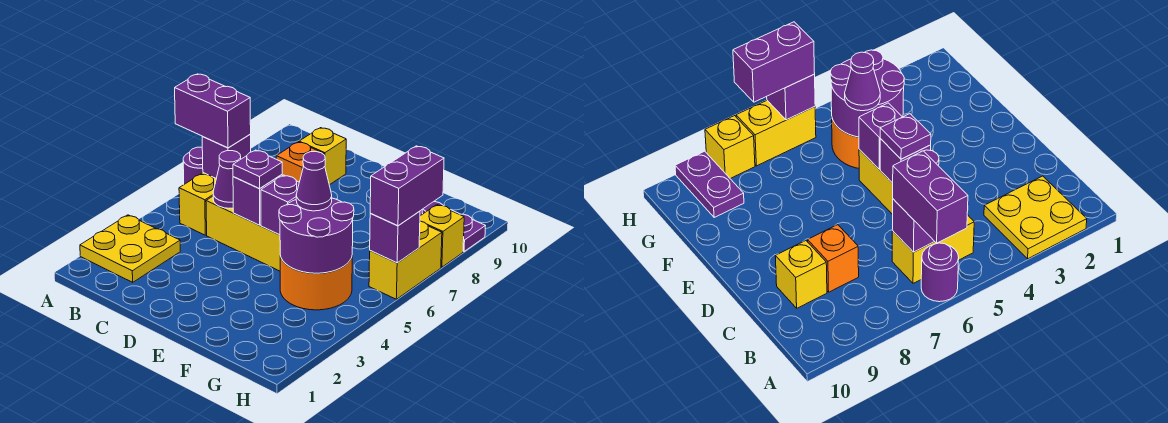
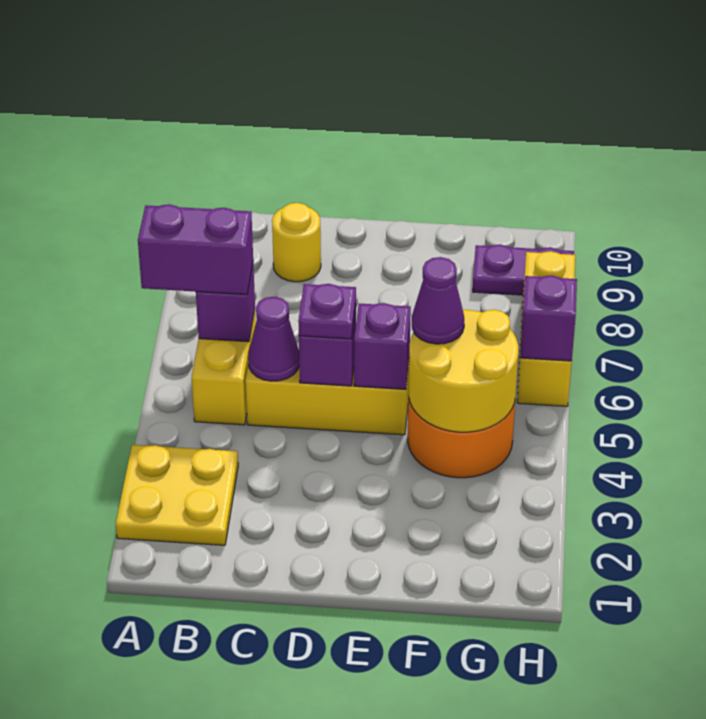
purple 1x1 round brick [183,147,203,184] -> none
orange 1x1 brick [276,142,324,182] -> none
yellow 1x1 brick [299,128,346,185] -> yellow 1x1 round brick [272,203,321,282]
purple 2x2 round brick [279,198,354,273] -> yellow 2x2 round brick [409,310,518,432]
purple 1x2 brick [370,146,444,226] -> none

